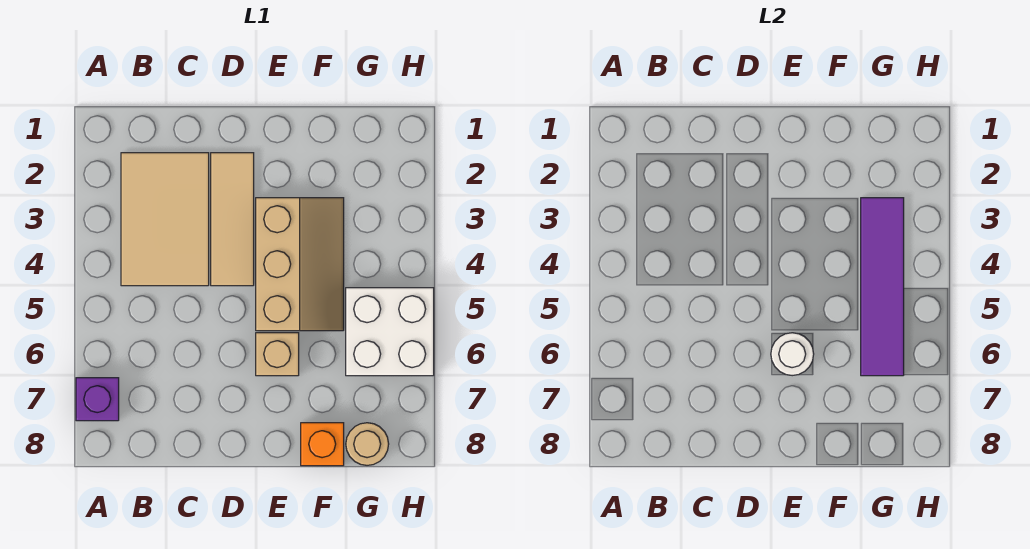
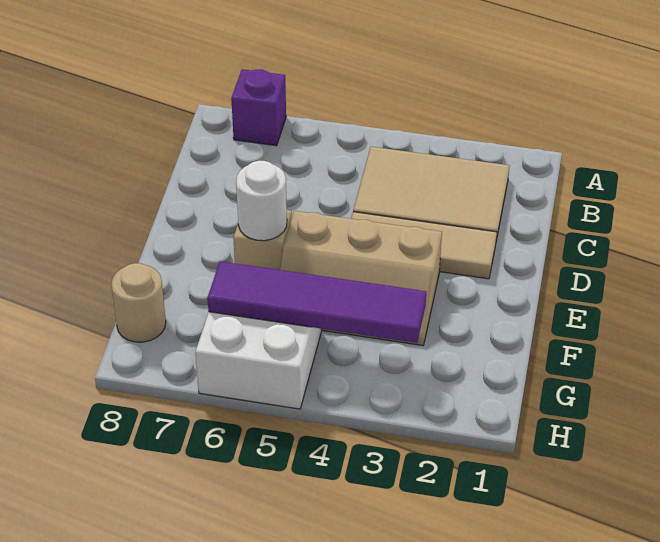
orange 1x1 brick [301,423,344,466] -> none

